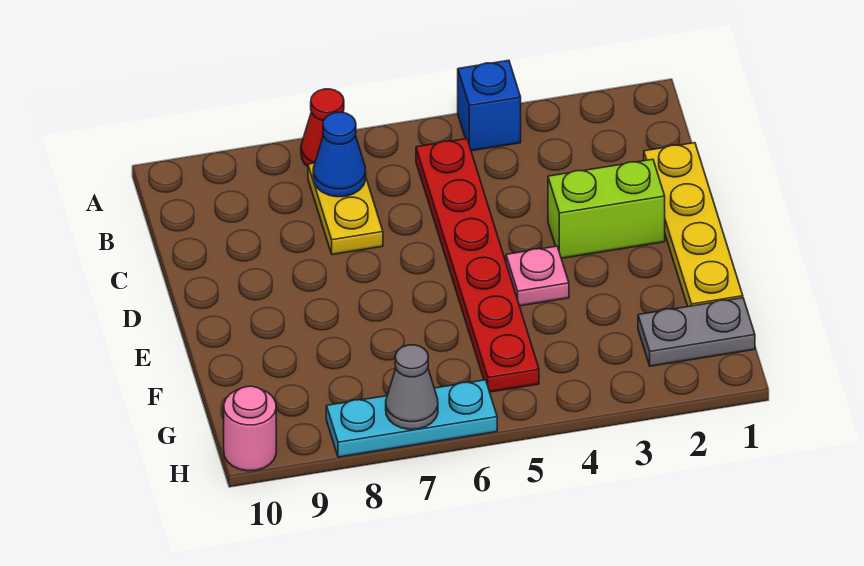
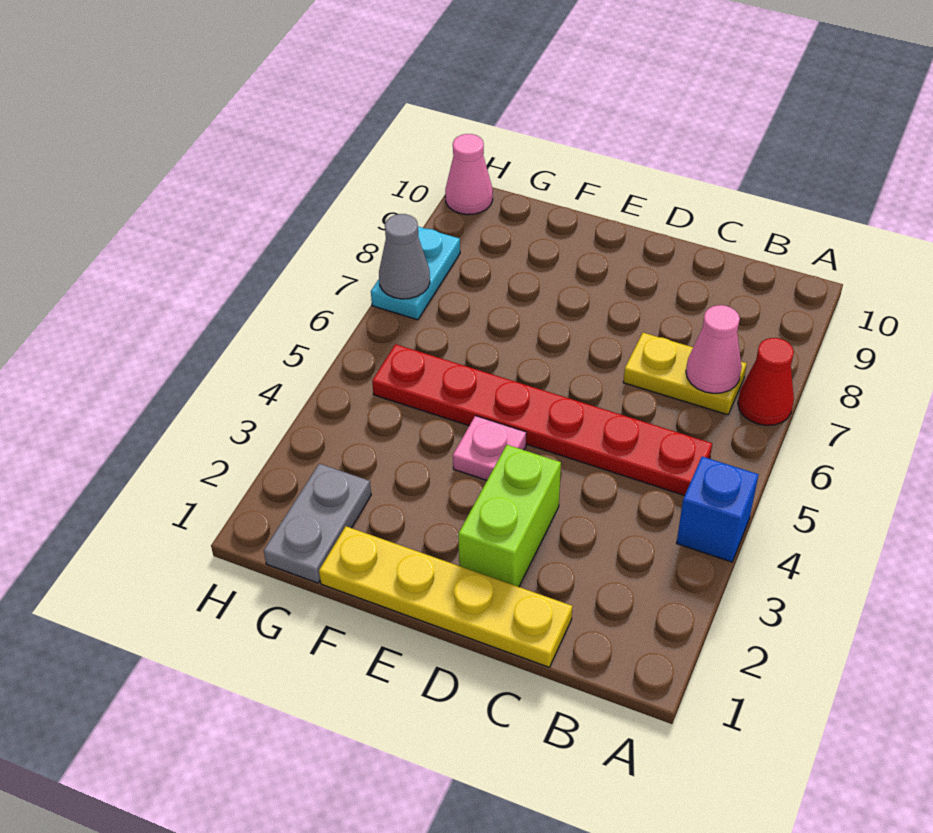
blue 1x1 cone [313,112,366,197] -> pink 1x1 cone [686,305,742,393]
cyan 1x3 plate [326,380,497,457] -> cyan 1x2 plate [371,227,460,320]
pink 1x1 round brick [224,386,276,471] -> pink 1x1 cone [445,134,493,215]

